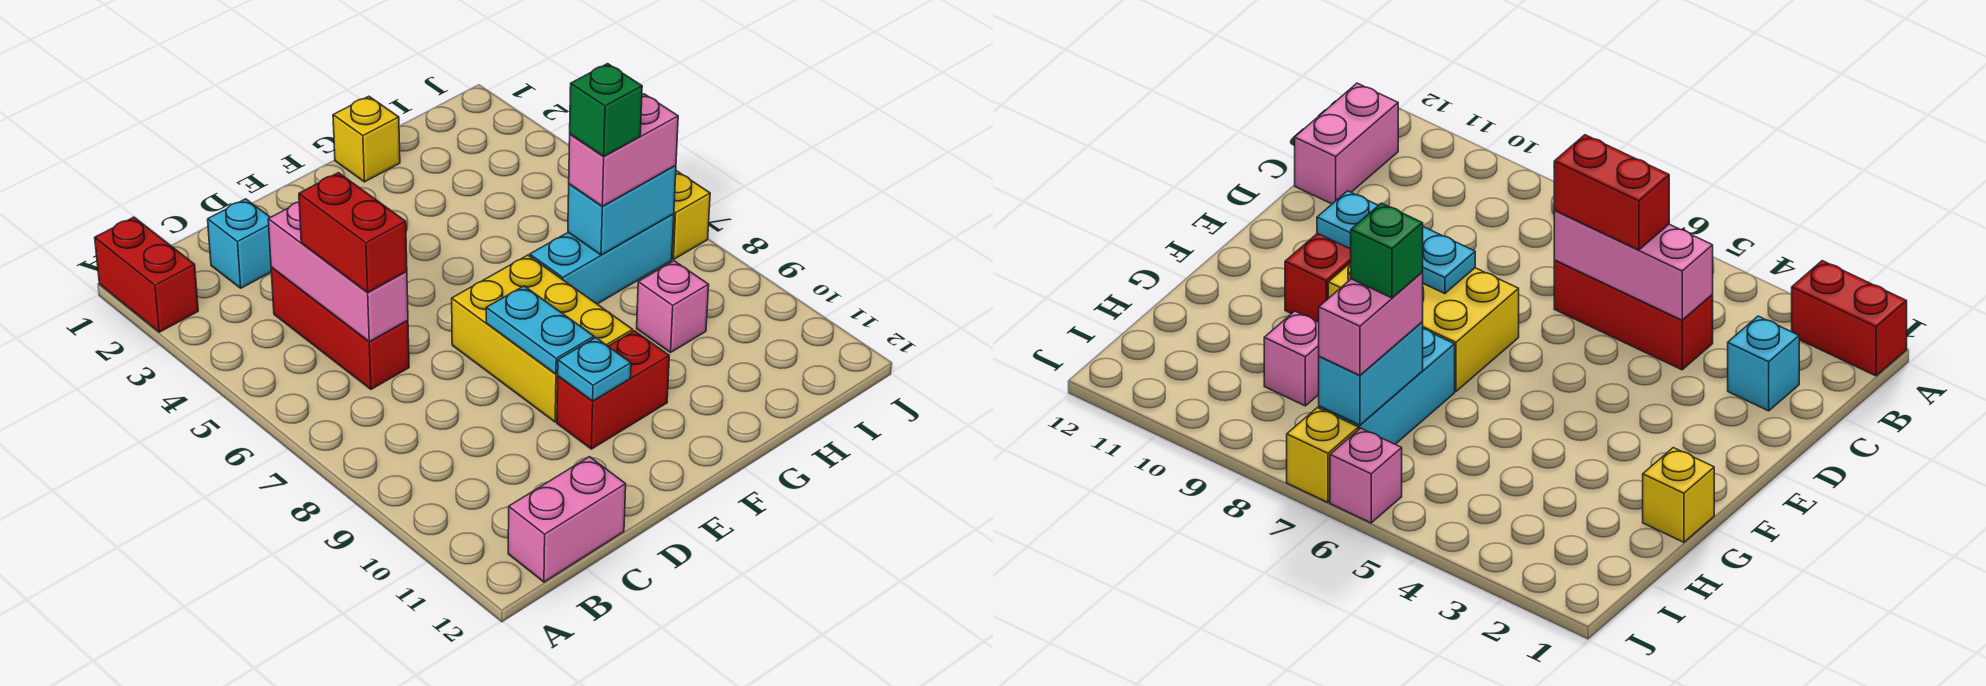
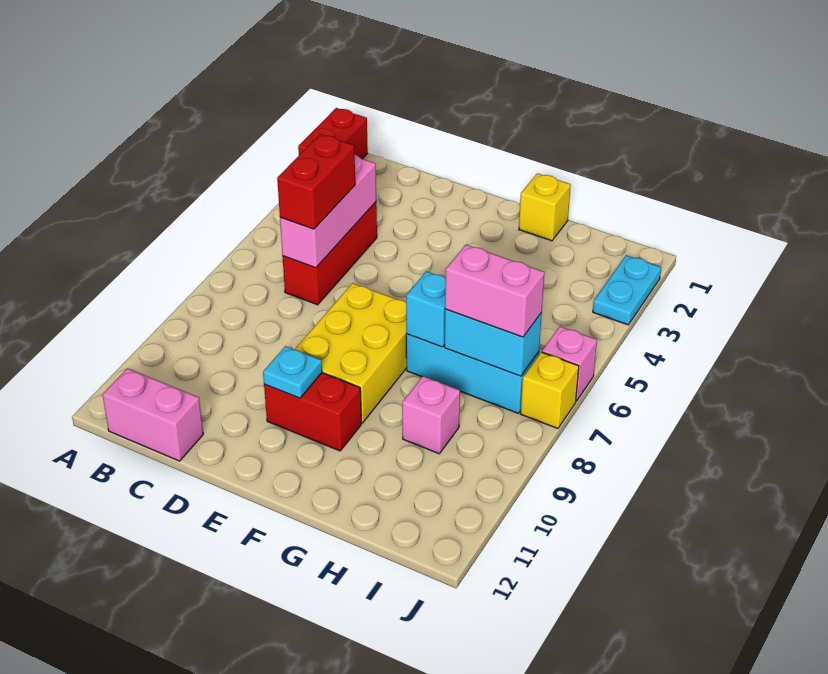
cyan 1x1 brick [208,199,271,288] -> cyan 1x1 brick moved to [406,271,446,347]
cyan 1x2 plate [486,286,594,374] -> cyan 1x2 plate moved to [593,255,661,325]
green 1x1 brick [570,64,642,156] -> none

